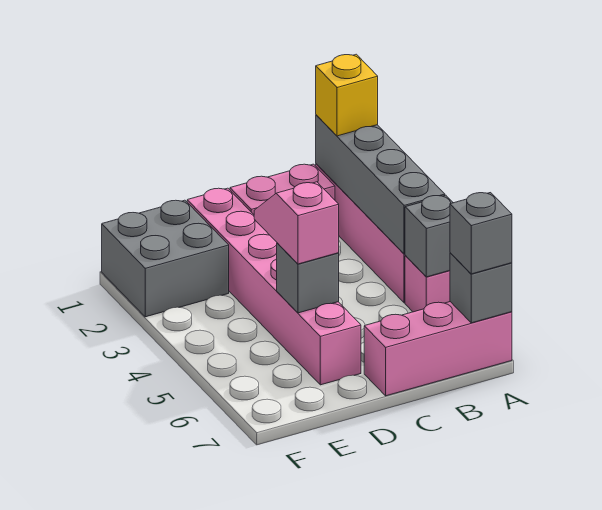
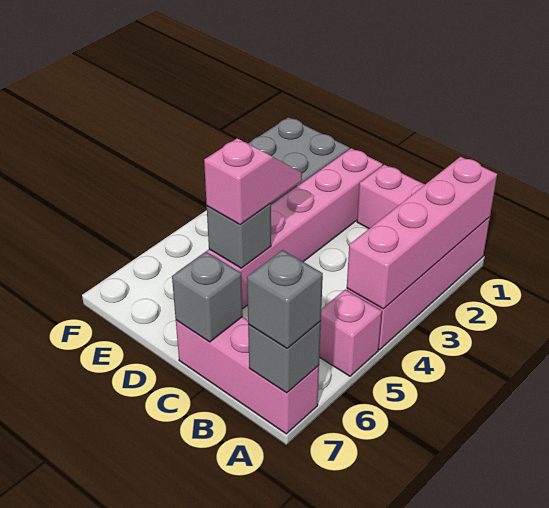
grey 1x4 brick [316,115,445,254] -> pink 1x4 brick [347,157,497,309]
yellow 1x1 brick [316,54,378,136] -> none
grey 1x1 brick [405,195,453,277] -> grey 1x1 brick moved to [172,252,243,342]

